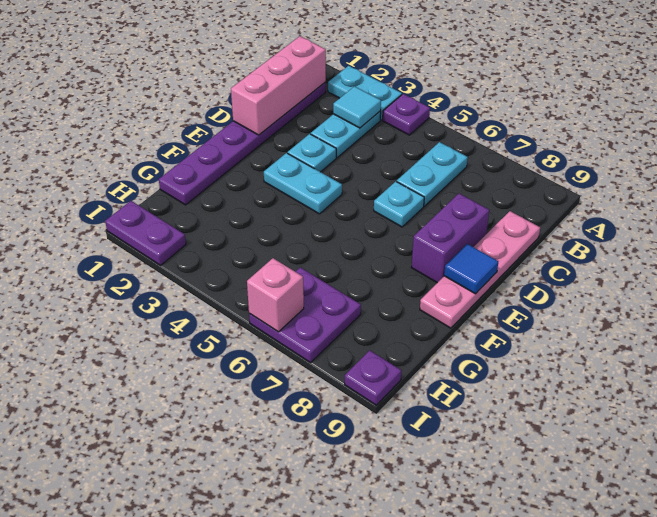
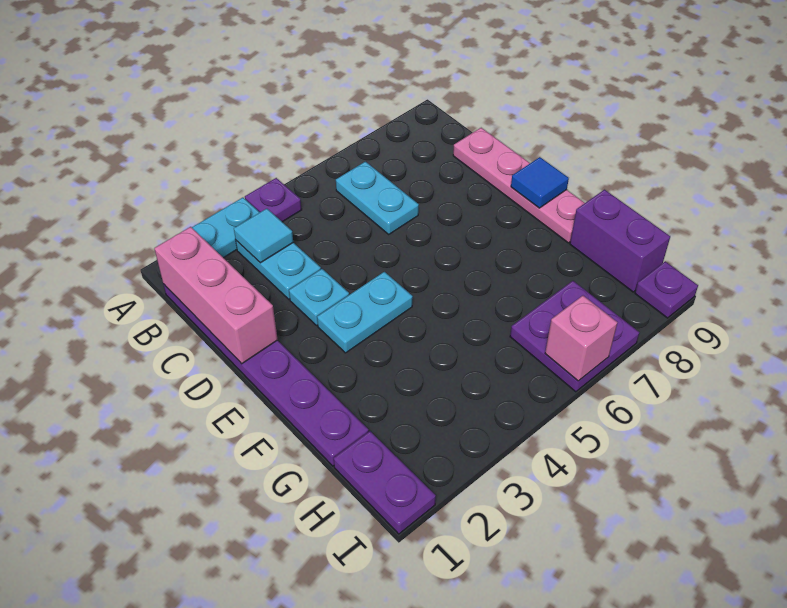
cyan 1x1 plate [374,181,424,227] -> none
purple 1x2 brick [412,194,489,283] -> purple 1x2 brick moved to [570,190,670,292]
purple 1x2 plate [105,201,186,265] -> purple 1x2 plate turned to [334,431,436,534]

